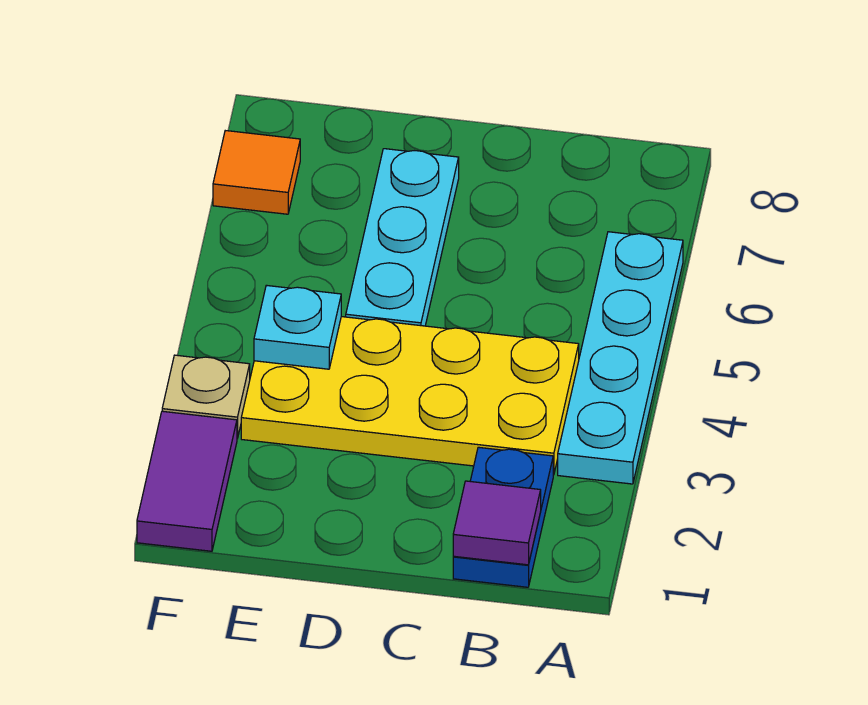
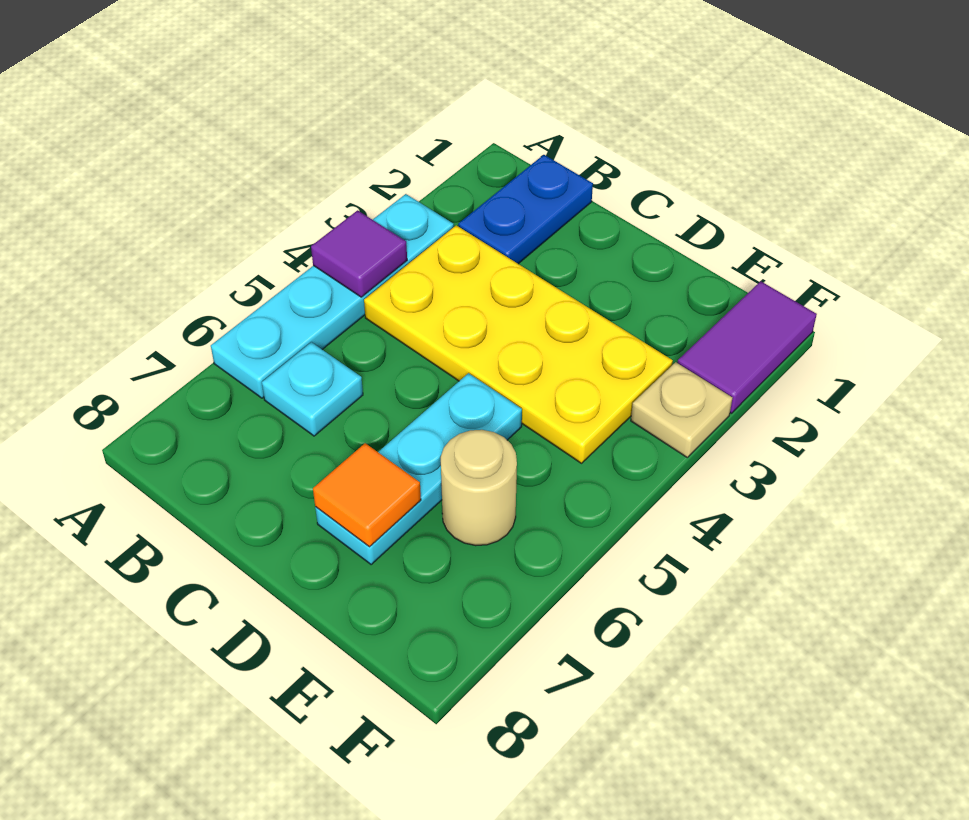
purple 1x1 tile [453,481,541,565] -> purple 1x1 tile moved to [311,210,407,297]
cyan 1x1 plate [254,285,341,369] -> cyan 1x1 plate moved to [262,342,363,436]
none -> tan 1x1 round brick [441,430,517,546]
orange 1x1 tile [213,131,300,214] -> orange 1x1 tile moved to [313,443,421,547]

